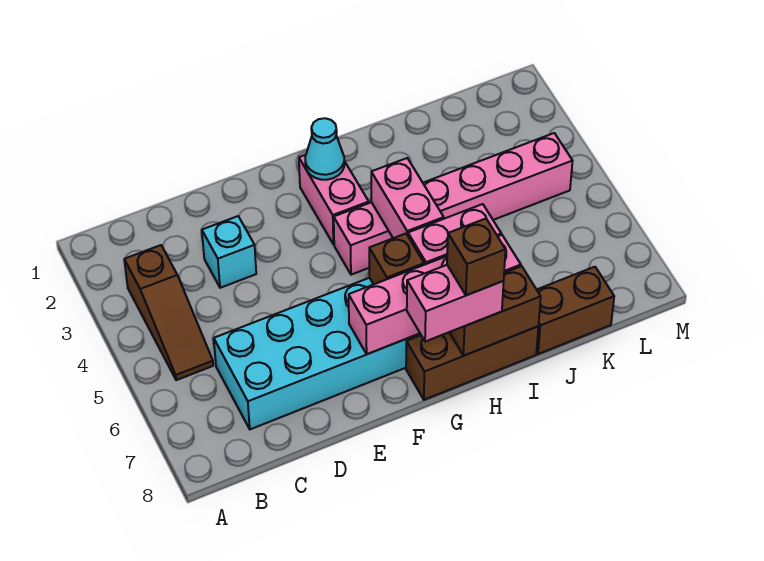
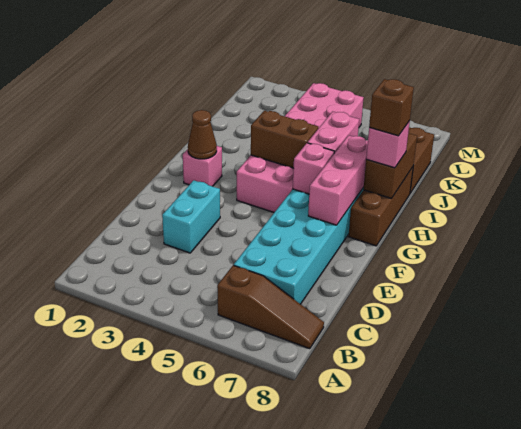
brown 1x3 slope [124,245,213,380] -> brown 1x3 slope moved to [217,265,324,349]
cyan 1x1 brick [202,216,256,288] -> cyan 1x2 brick [162,180,220,253]
pink 1x4 brick [349,235,521,354] -> pink 1x3 brick [308,135,368,225]
pink 1x2 brick [299,155,369,245] -> pink 1x1 brick [183,146,222,186]
cyan 1x1 cone [305,118,344,180] -> brown 1x1 cone [188,110,217,159]
pink 1x6 brick [334,133,573,275] -> pink 2x6 brick [237,83,364,213]
brown 1x1 brick [369,234,424,284] -> pink 1x1 brick [293,143,334,194]
pink 1x2 brick [407,265,504,342] -> pink 1x1 brick [366,121,410,168]
pink 1x2 brick [371,158,444,238] -> brown 1x2 brick [251,111,318,168]

